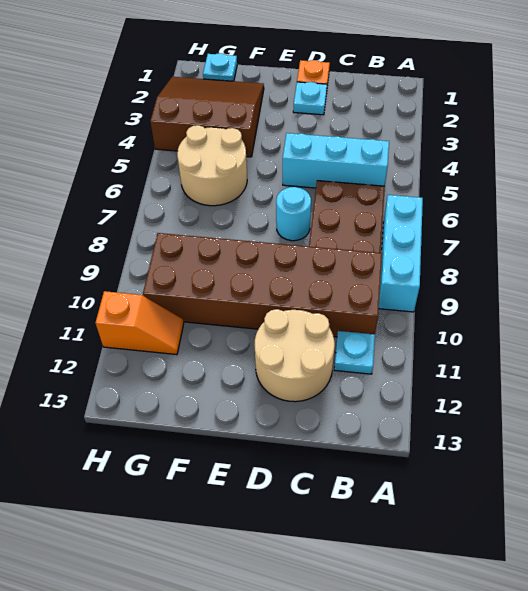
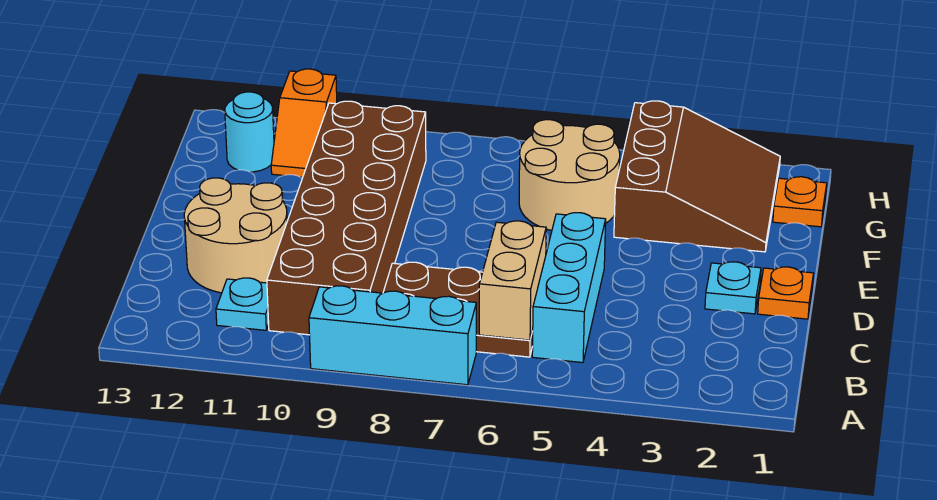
none -> tan 1x2 brick [479,221,546,340]
cyan 1x1 round brick [276,187,311,241] -> cyan 1x1 round brick moved to [225,92,274,172]
cyan 1x1 plate [203,53,237,81] -> orange 1x1 plate [773,177,827,227]

